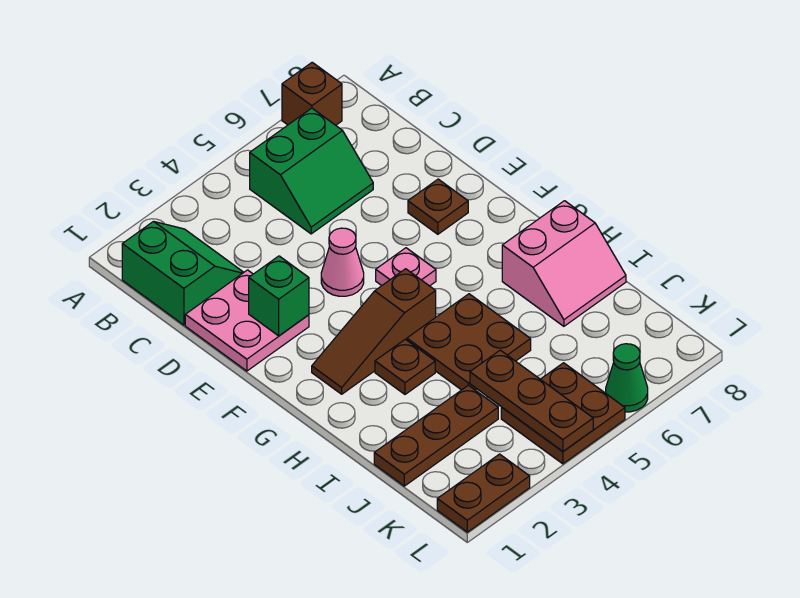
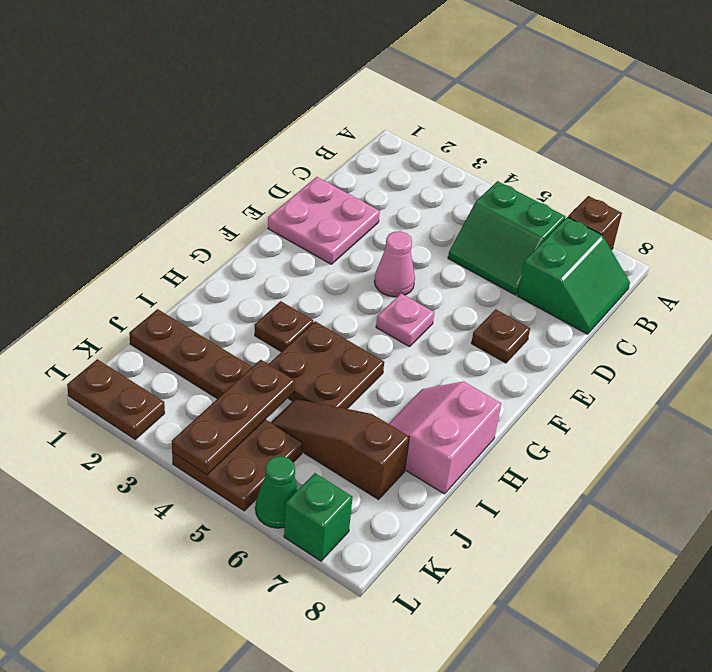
green 2x2 slope [122,221,244,325] -> green 2x2 slope moved to [517,217,630,334]
green 1x1 brick [249,256,309,336] -> green 1x1 brick moved to [284,473,353,561]
brown 1x3 slope [312,269,436,394] -> brown 1x3 slope moved to [271,399,409,499]
pink 2x2 slope [502,201,626,326] -> pink 2x2 slope turned to [389,381,501,494]

